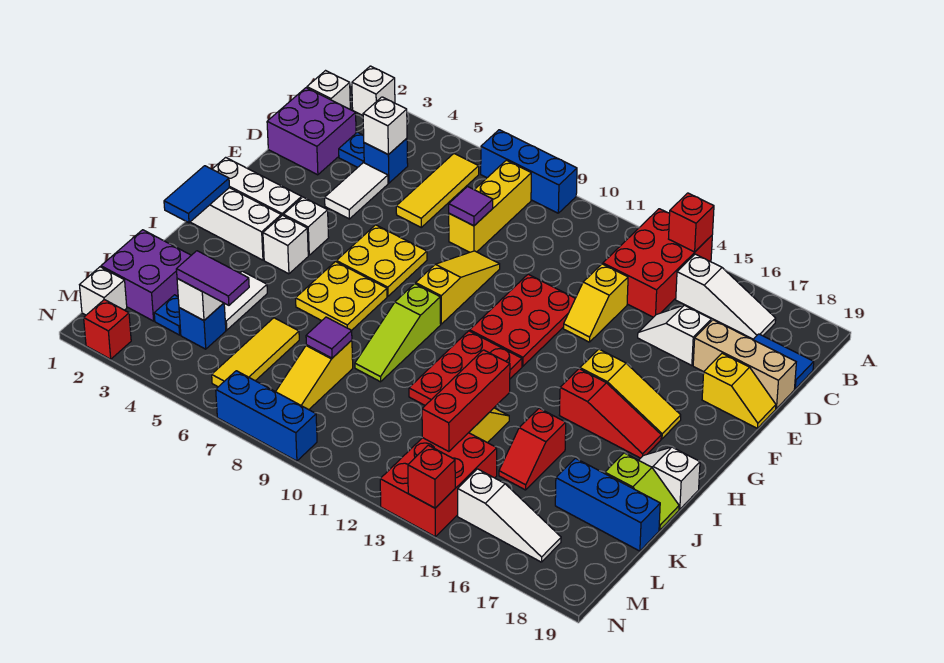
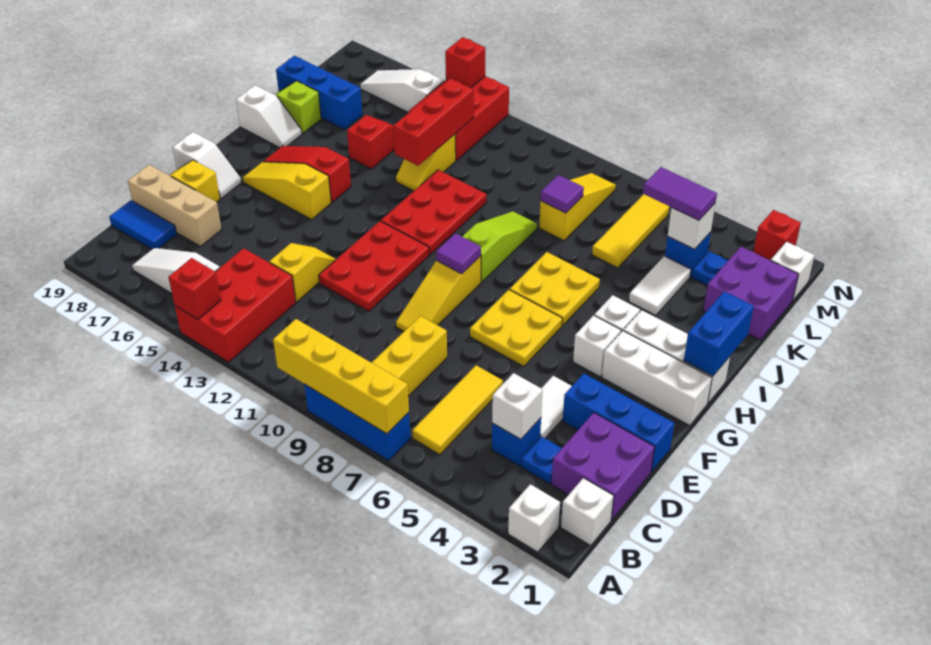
none -> yellow 1x4 brick [273,319,409,434]
purple 1x1 tile [449,187,493,226] -> purple 1x1 tile moved to [436,233,481,274]
white 1x2 slope [638,305,711,366] -> white 1x2 slope moved to [172,132,241,198]
blue 1x2 tile [164,166,230,223] -> blue 1x2 brick [684,291,754,376]
blue 1x3 brick [216,371,317,461] -> blue 1x3 brick moved to [563,374,674,472]

